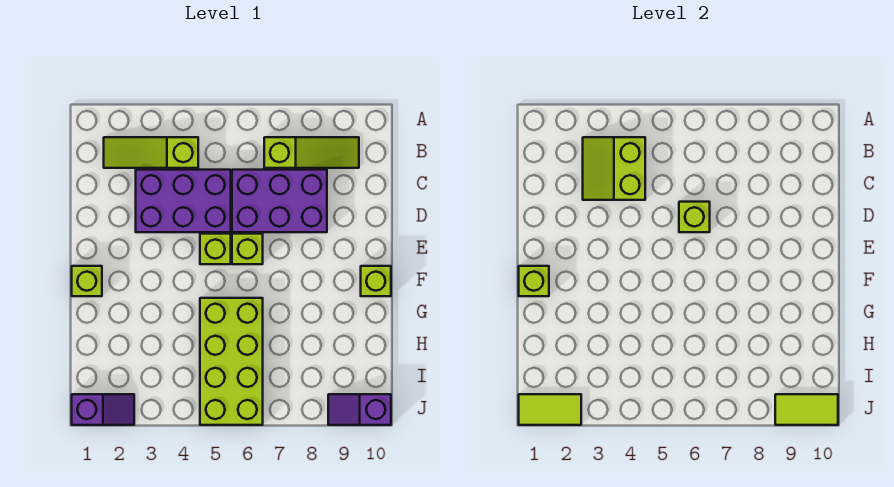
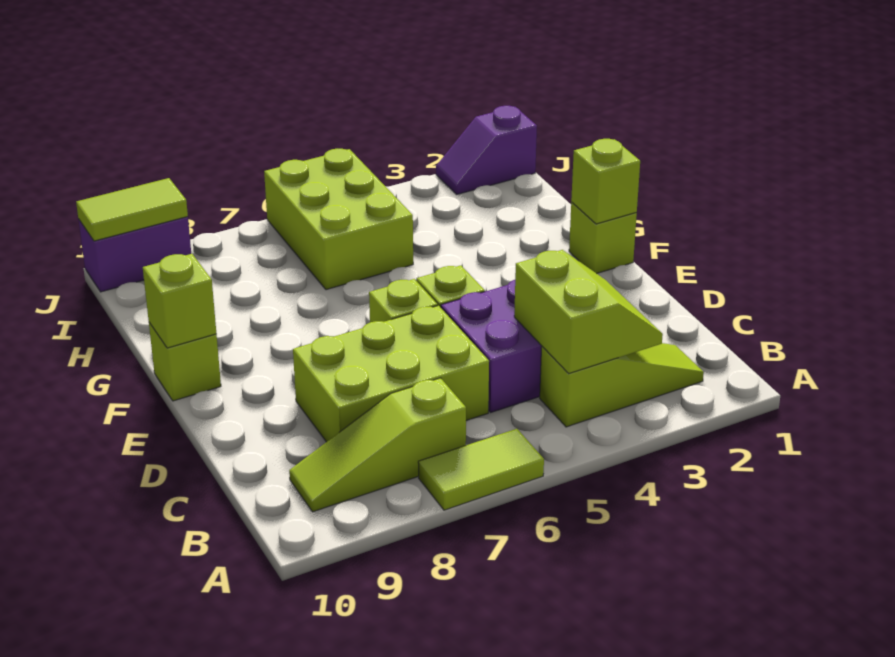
purple 2x3 brick [232,170,327,232] -> lime 2x3 brick [293,306,489,442]
lime 1x1 brick [679,202,710,232] -> lime 1x1 brick moved to [143,254,216,348]
lime 2x4 brick [200,298,263,425] -> lime 2x3 brick [264,149,413,290]
lime 1x2 tile [519,394,581,425] -> lime 1x2 tile moved to [418,429,544,510]
purple 1x2 slope [328,394,391,425] -> purple 1x2 brick [78,217,191,292]

